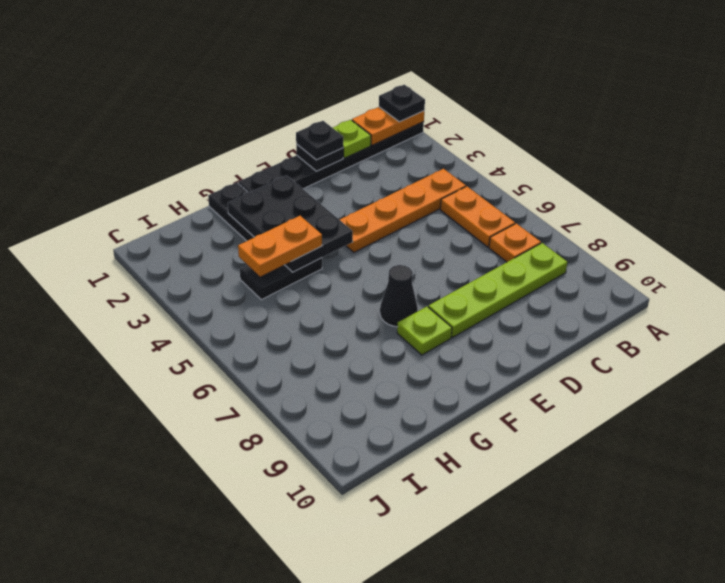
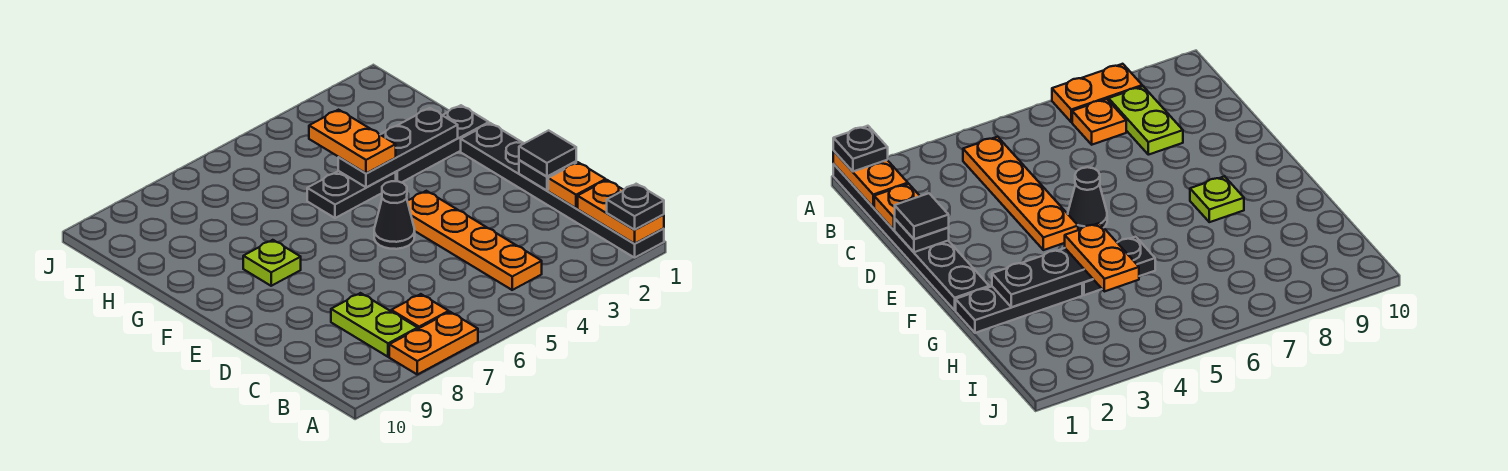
orange 1x2 plate [440,186,515,247] -> orange 1x2 plate moved to [389,312,478,374]
lime 1x4 plate [428,243,568,337] -> lime 1x2 plate [331,293,418,357]
lime 1x1 plate [333,120,371,158] -> orange 1x1 plate [548,162,606,208]
black 1x1 plate [296,121,343,160] -> black 1x1 tile [519,130,576,177]
black 2x3 plate [228,175,353,272] -> black 1x3 plate [338,108,458,188]
black 1x1 cone [380,265,418,327] -> black 1x1 cone moved to [374,181,415,249]
black 1x2 plate [240,258,322,300] -> black 1x2 plate turned to [307,171,396,218]

